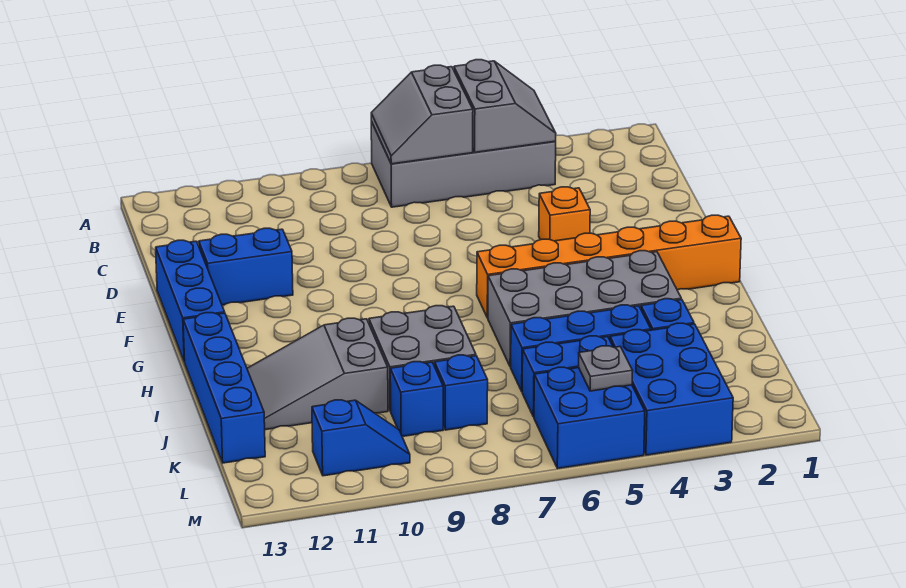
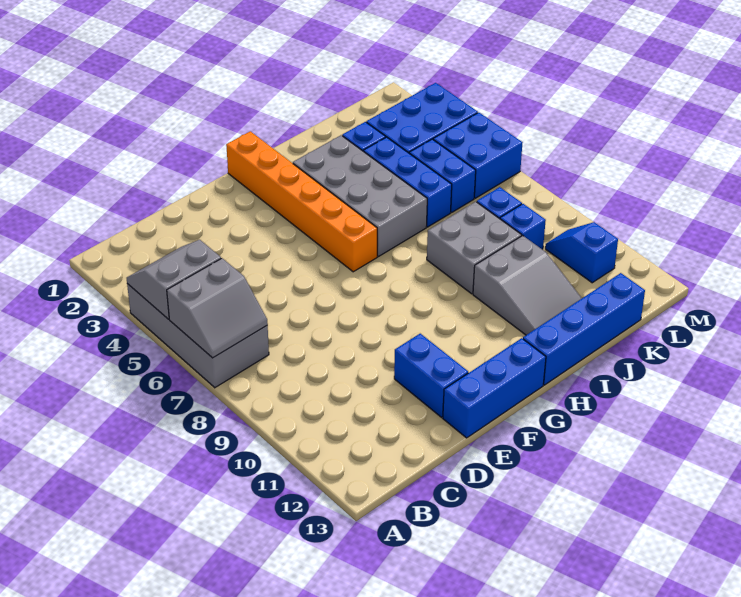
orange 1x1 brick [539,187,590,241] -> none
grey 1x1 plate [579,346,633,391] -> none

